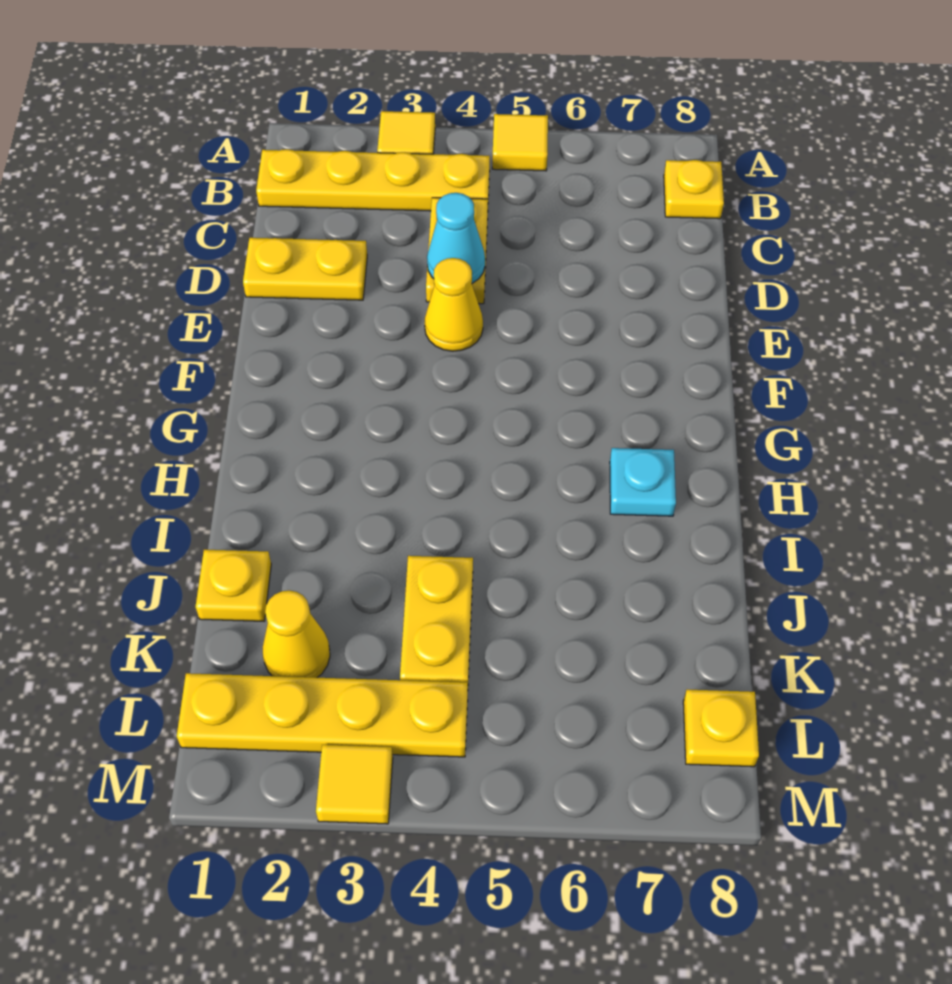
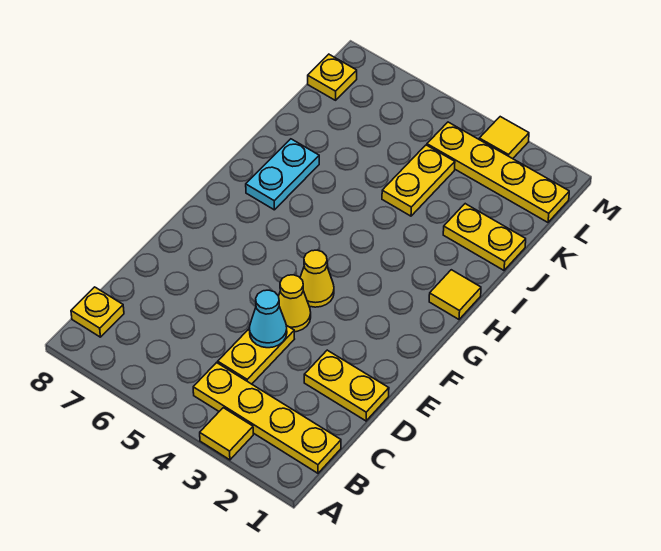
yellow 1x1 tile [492,114,548,171] -> yellow 1x1 tile moved to [429,270,481,319]
cyan 1x1 plate [610,448,676,516] -> cyan 1x2 plate [246,139,319,210]
yellow 1x1 plate [195,550,271,621] -> yellow 1x2 plate [443,204,526,270]
yellow 1x1 cone [262,590,330,678] -> yellow 1x1 cone moved to [300,250,334,307]

